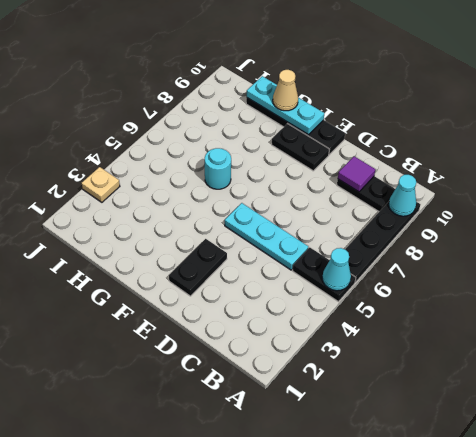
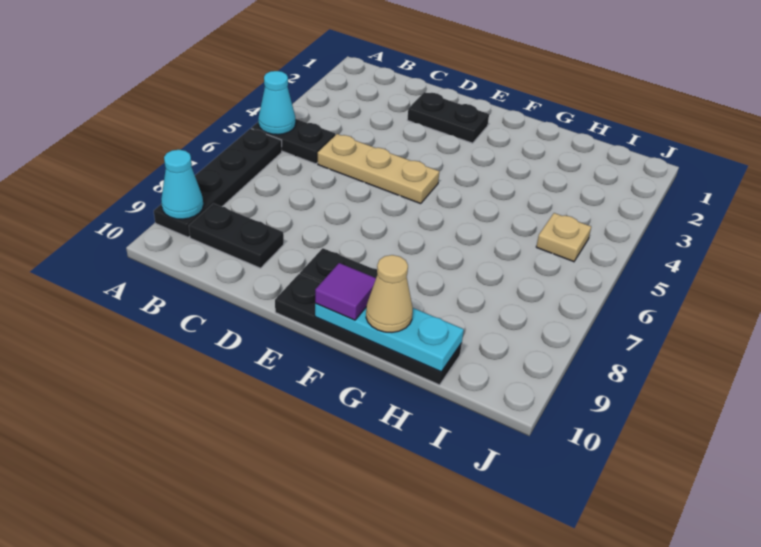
cyan 1x3 plate [225,203,308,270] -> tan 1x3 plate [318,134,439,204]
purple 1x1 tile [338,156,375,192] -> purple 1x1 tile moved to [315,263,376,320]
black 1x2 plate [169,239,227,296] -> black 1x2 plate turned to [407,92,489,143]
cyan 1x1 round brick [205,148,231,189] -> none
tan 1x1 plate [82,167,120,202] -> tan 1x1 plate moved to [536,213,591,262]

